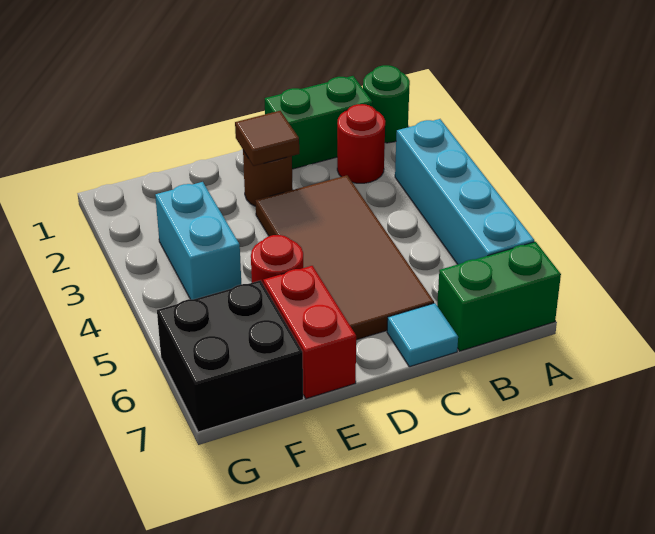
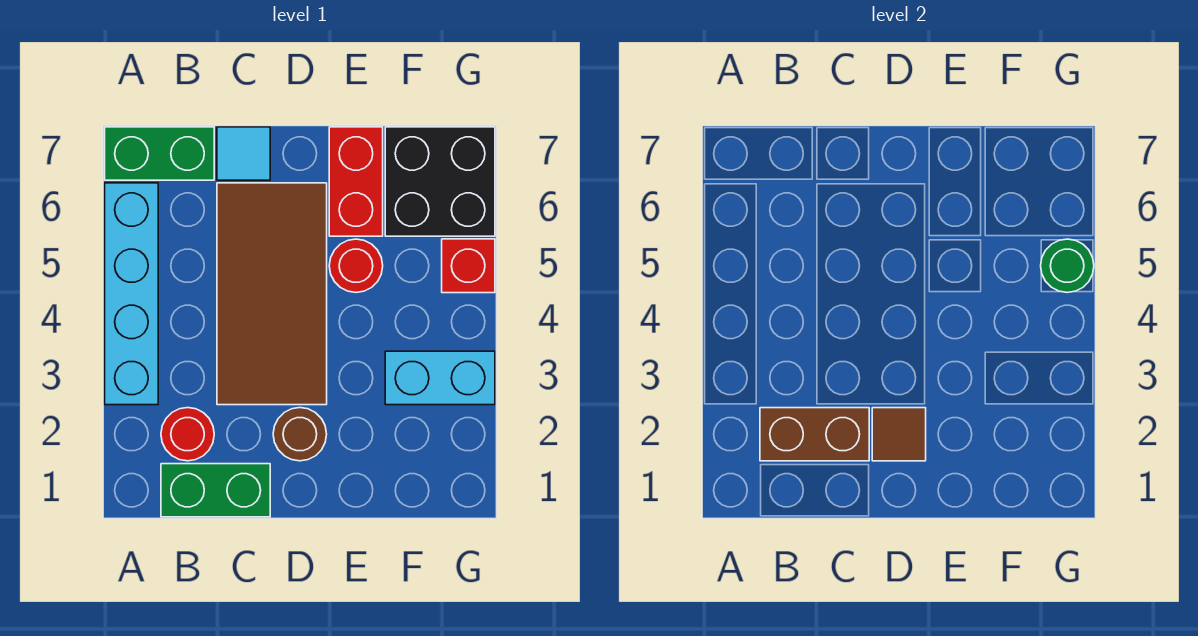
green 1x1 round brick [363,65,410,143] -> green 1x1 round brick moved to [1041,239,1094,293]
none -> brown 1x2 brick [760,408,869,461]
cyan 1x2 brick [155,182,241,299] -> cyan 1x2 brick turned to [385,351,495,405]
none -> red 1x1 brick [442,239,495,293]

